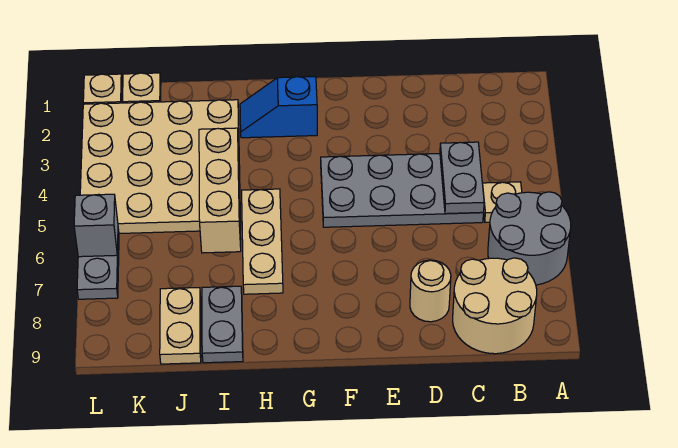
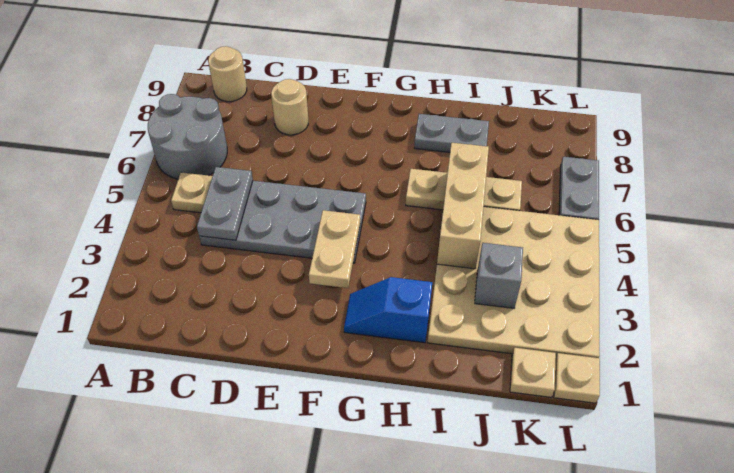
tan 2x2 round brick [453,258,537,354] -> tan 1x1 round brick [208,46,247,102]
blue 1x2 slope [240,77,317,138] -> blue 1x2 slope turned to [344,277,432,343]
tan 1x3 plate [242,189,283,294] -> tan 1x3 plate turned to [406,169,522,211]
grey 1x2 plate [202,286,243,363] -> grey 1x2 plate turned to [414,114,489,152]
tan 1x2 plate [160,288,201,364] -> tan 1x2 plate moved to [309,210,360,288]
grey 1x1 brick [74,194,118,257] -> grey 1x1 brick moved to [475,243,523,308]

